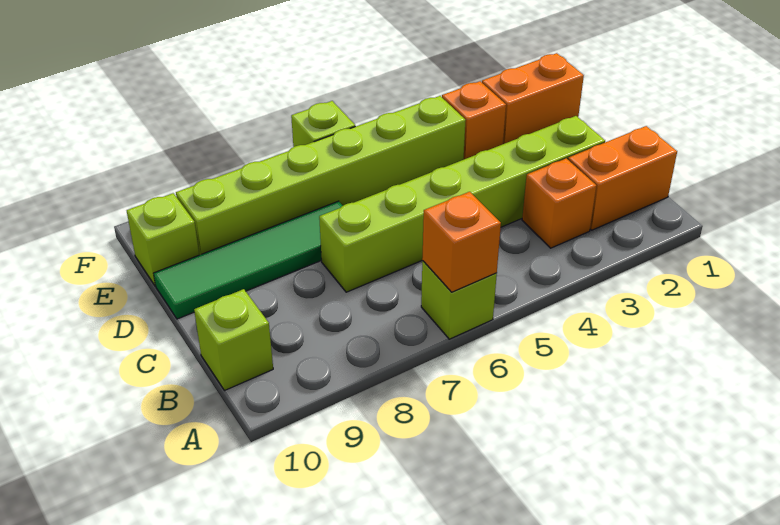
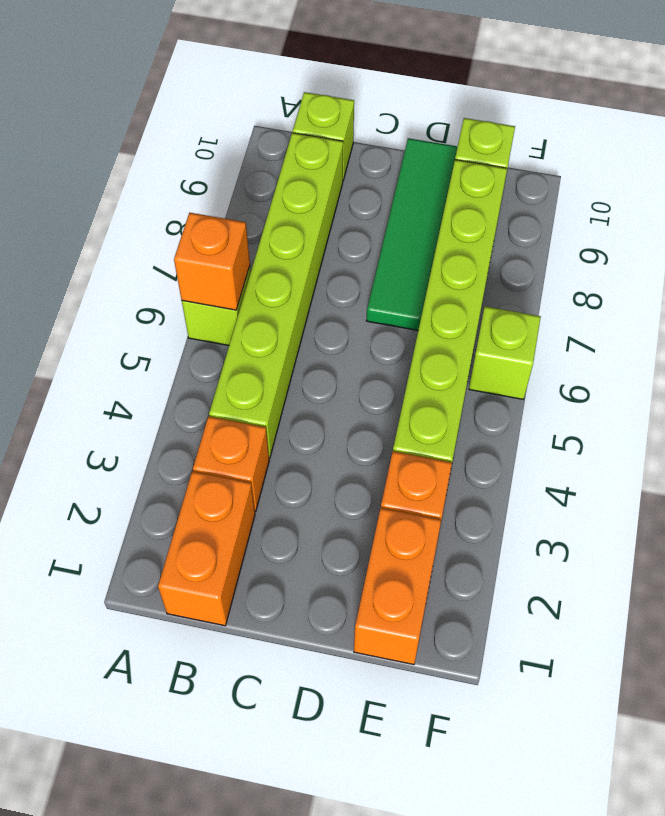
lime 1x6 brick [319,116,605,292] -> lime 1x6 brick moved to [209,133,343,458]

